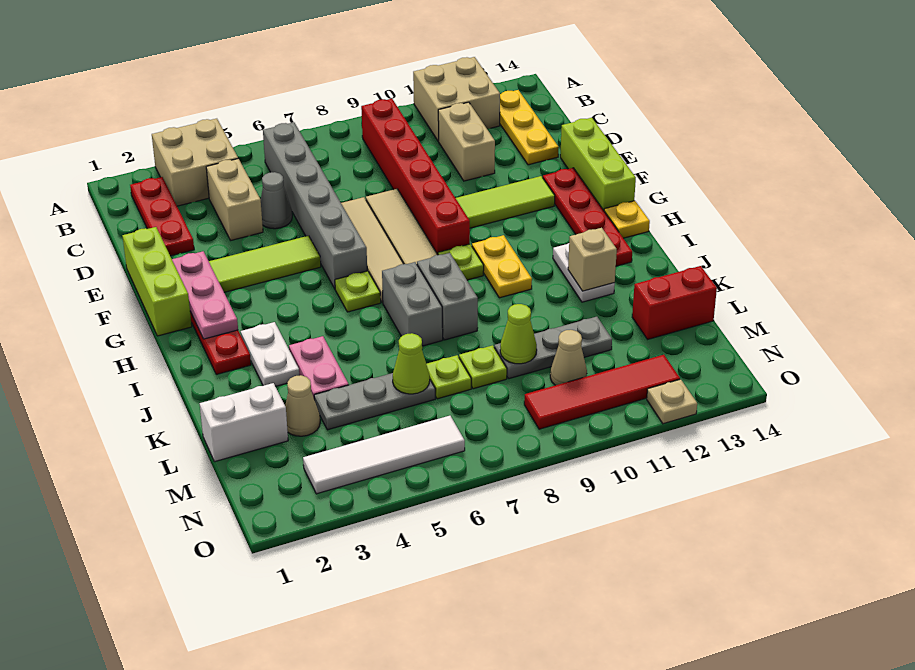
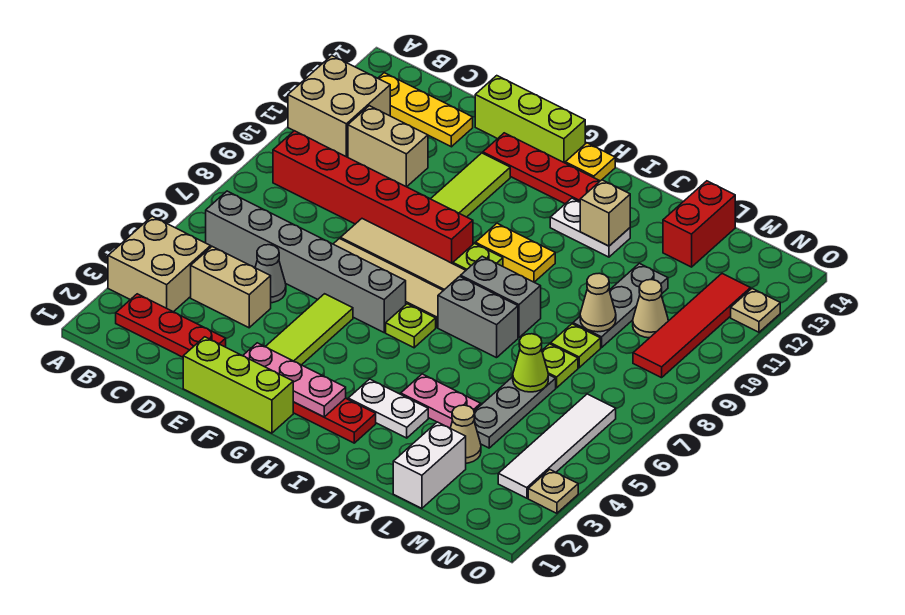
lime 1x1 cone [500,304,537,364] -> tan 1x1 cone [580,273,616,332]
none -> tan 1x1 plate [528,469,578,513]

